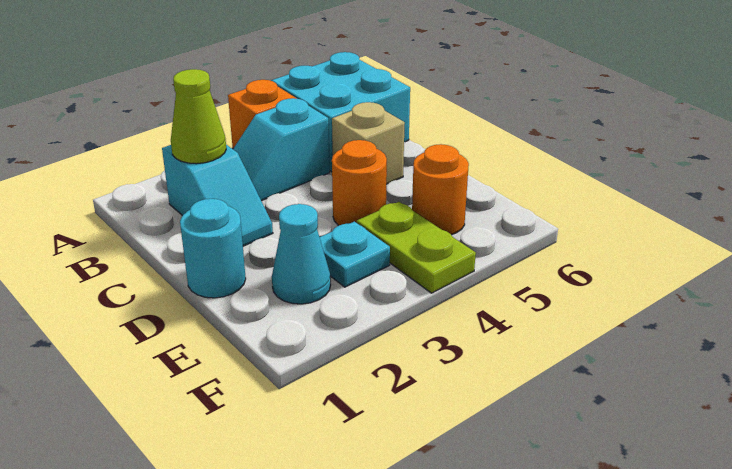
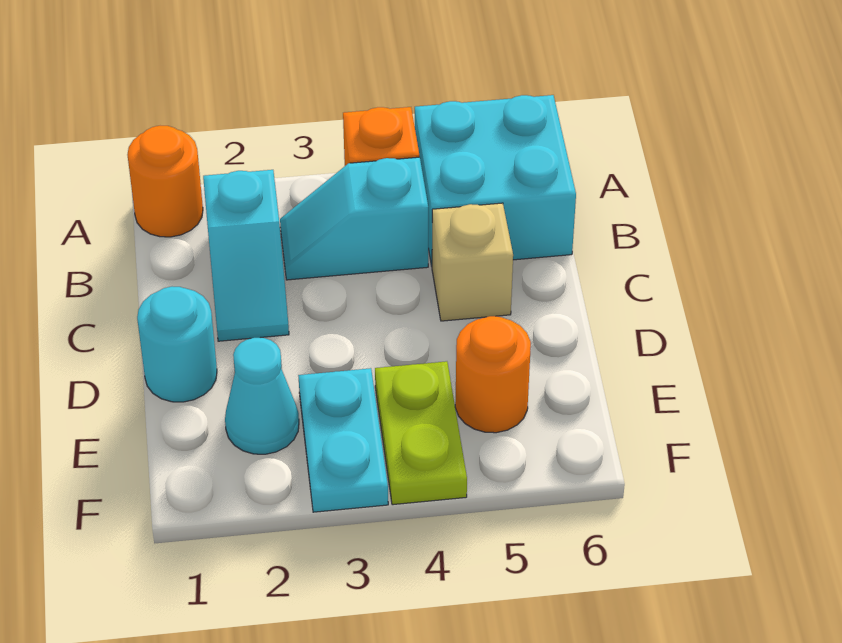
lime 1x1 cone [171,69,226,164] -> none
orange 1x1 round brick [332,140,387,226] -> orange 1x1 round brick moved to [127,126,203,237]
cyan 1x1 plate [320,222,390,287] -> cyan 1x2 plate [298,368,388,512]

